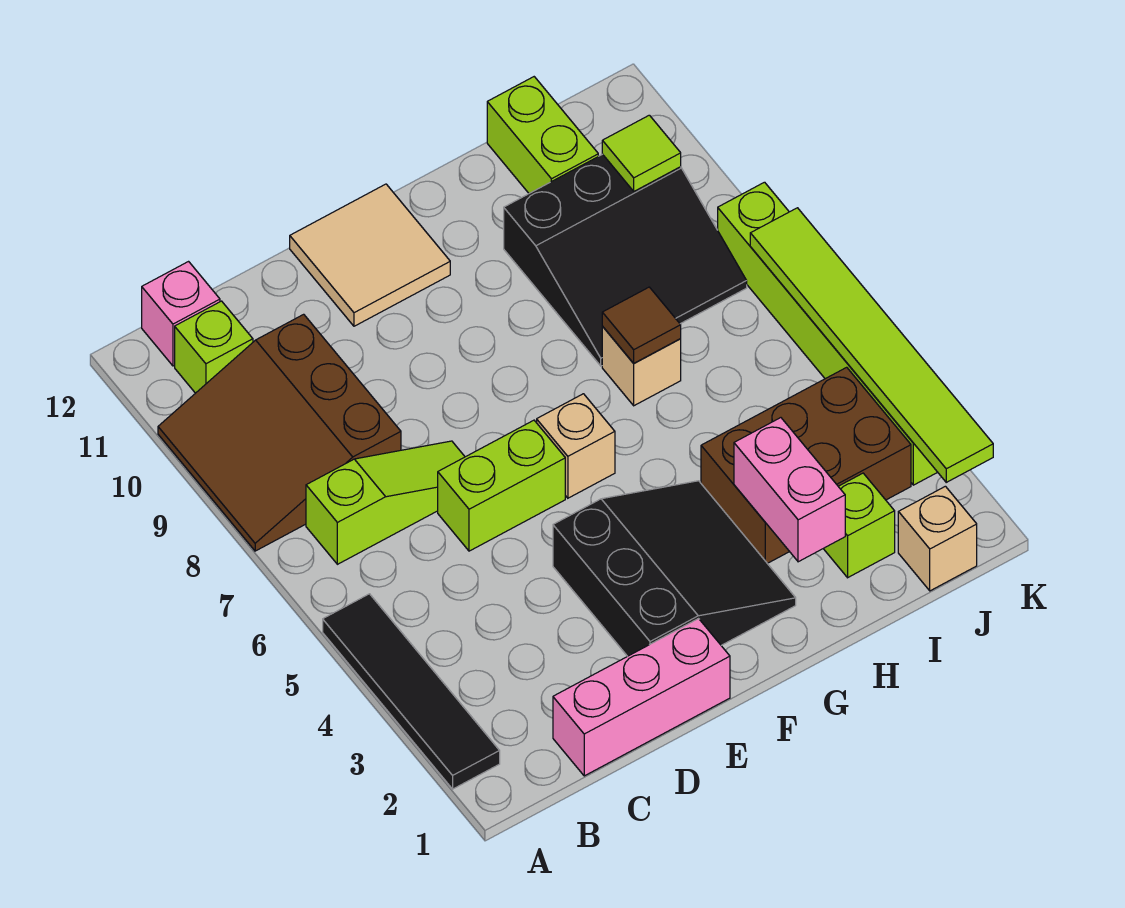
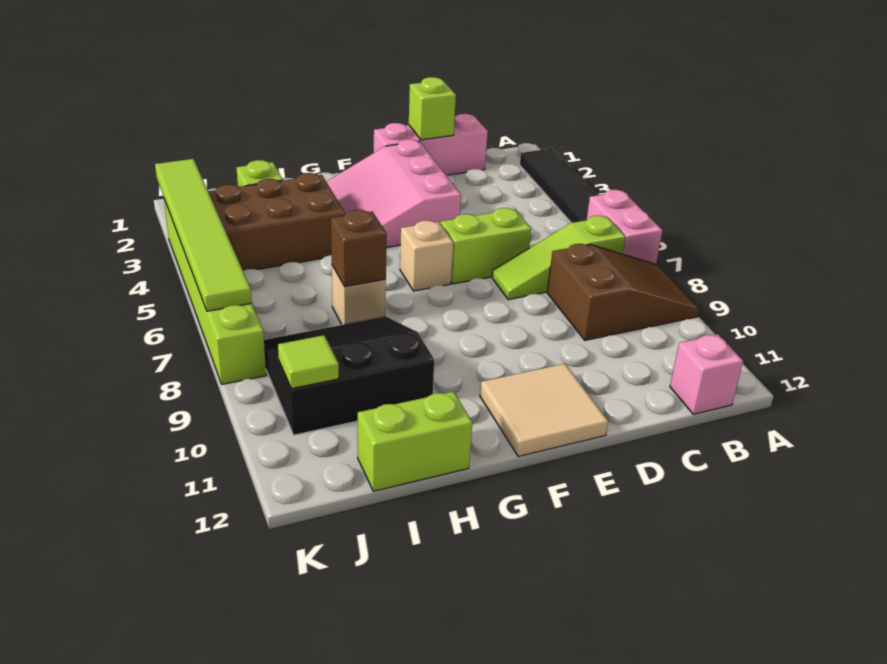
brown 3x3 slope [158,314,401,551] -> brown 2x3 slope [547,244,699,340]
lime 1x1 brick [175,301,253,393] -> lime 1x1 brick moved to [409,77,456,140]
black 3x3 slope [553,481,796,656] -> pink 3x3 slope [326,139,461,247]
pink 1x2 brick [734,418,845,562] -> pink 1x2 brick moved to [587,190,662,264]
brown 1x1 tile [602,287,681,363] -> brown 1x1 brick [331,210,387,287]
lime 1x2 brick [487,77,598,193] -> lime 1x2 brick turned to [358,392,472,491]
tan 1x1 brick [898,486,977,591] -> none

